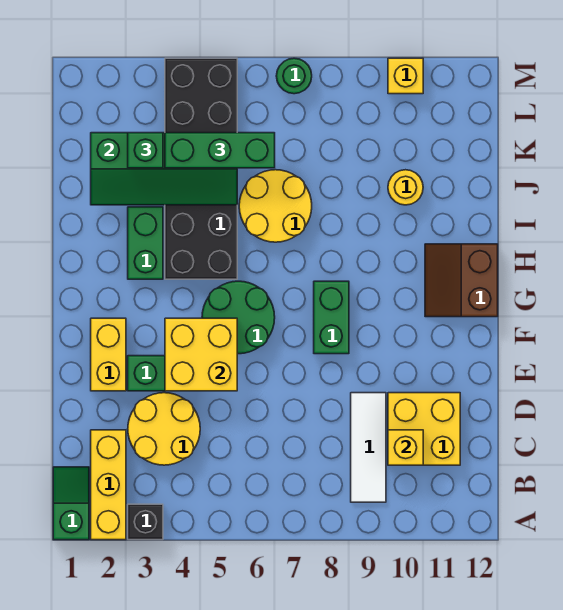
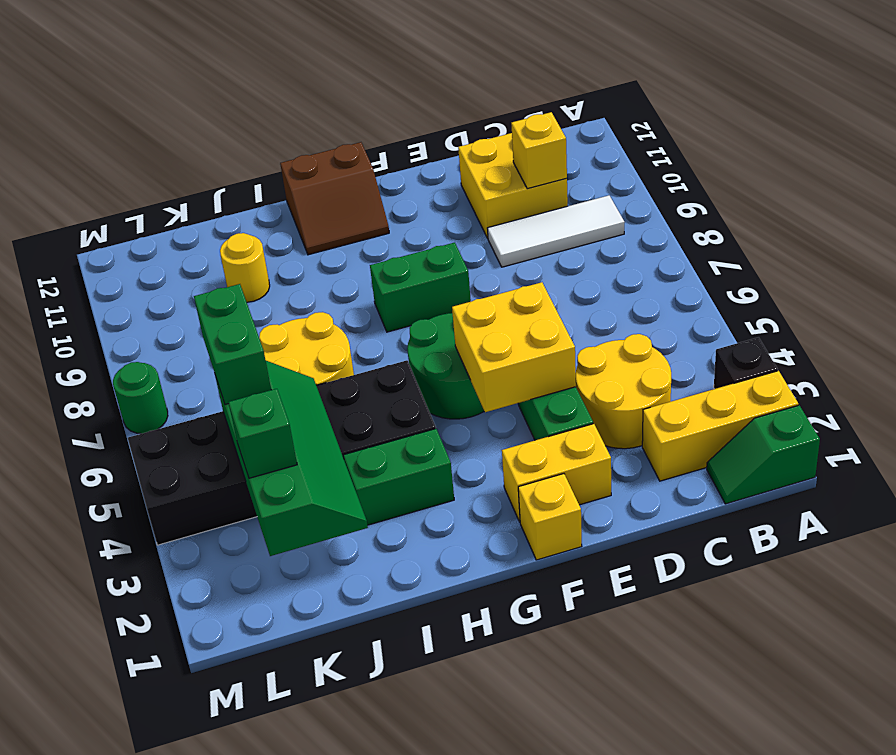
green 1x3 brick [165,133,275,168] -> green 1x2 brick [194,284,271,404]
yellow 1x1 brick [388,58,423,94] -> yellow 1x1 brick moved to [518,474,582,560]

